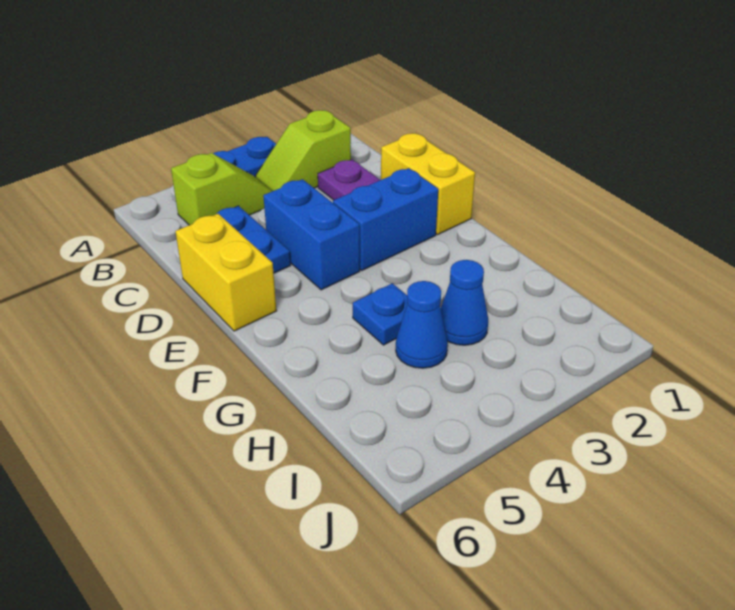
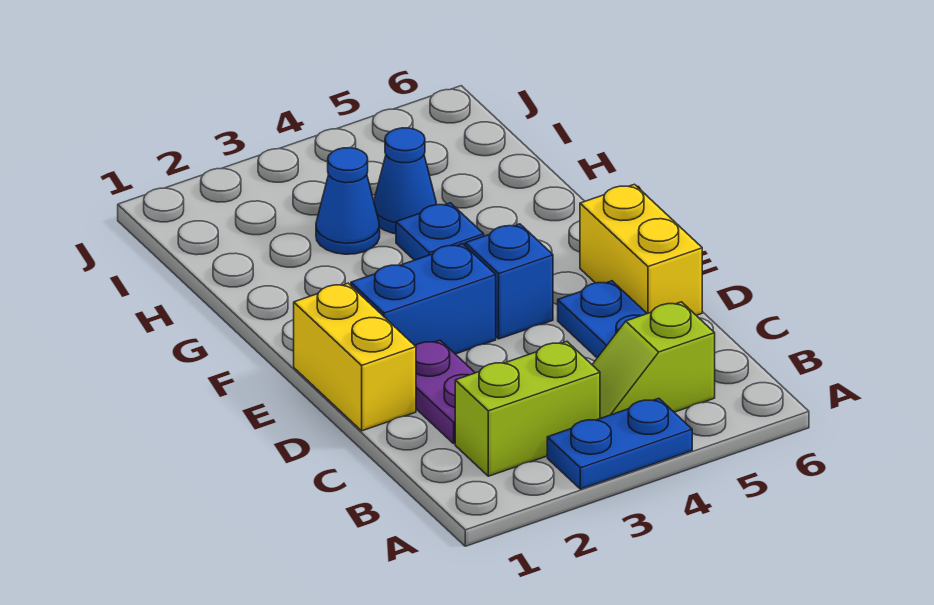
lime 1x2 slope [256,110,351,191] -> lime 1x2 brick [455,342,600,476]
blue 1x2 brick [263,179,360,290] -> blue 1x1 brick [465,224,553,339]

